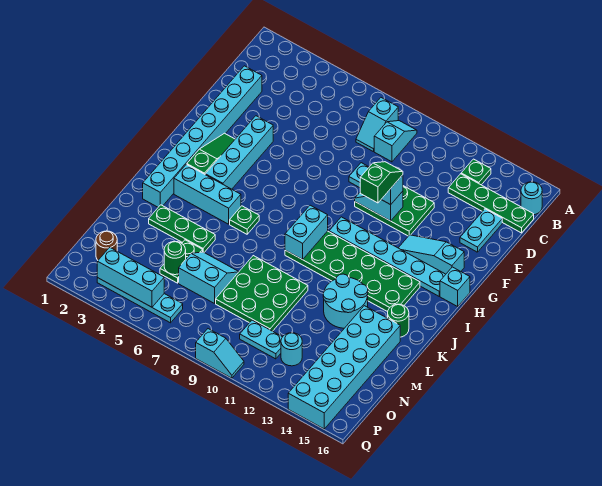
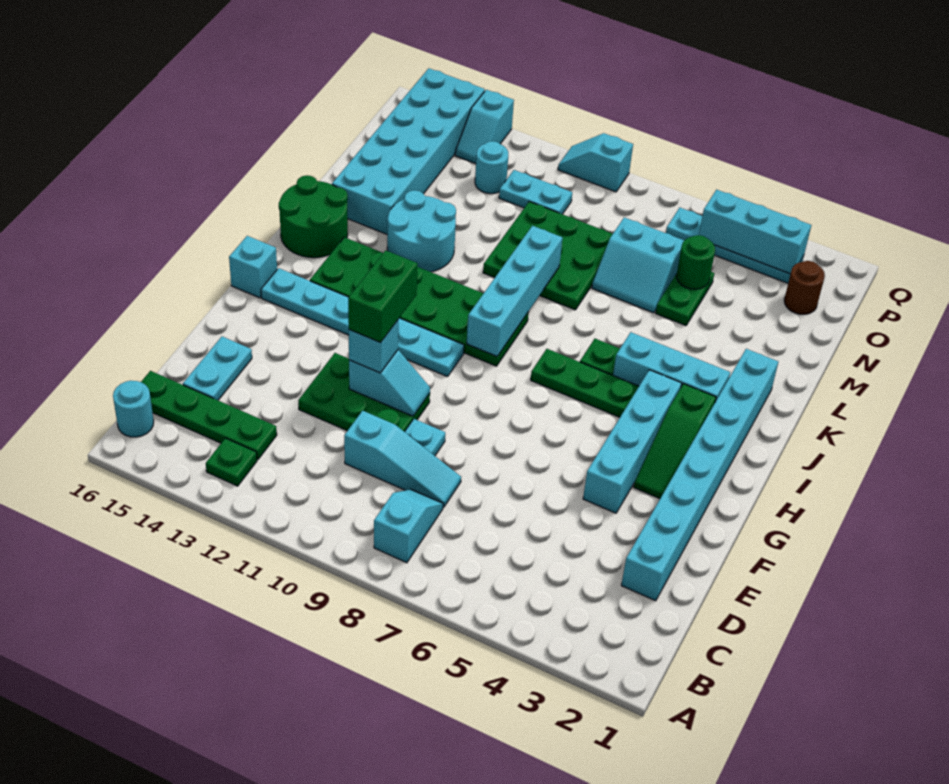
cyan 1x2 slope [374,121,417,162] -> cyan 1x2 slope moved to [455,90,514,164]
green 1x2 slope [360,162,403,203] -> green 1x2 brick [348,250,418,343]
cyan 1x3 slope [399,235,464,274] -> cyan 1x3 slope moved to [344,411,461,507]
cyan 1x2 brick [285,205,328,260] -> cyan 1x4 brick [467,226,562,357]
green 1x1 round brick [388,304,409,337] -> green 2x2 round brick [279,175,348,258]
green 1x3 plate [149,205,215,252] -> green 1x3 plate moved to [531,349,639,417]

